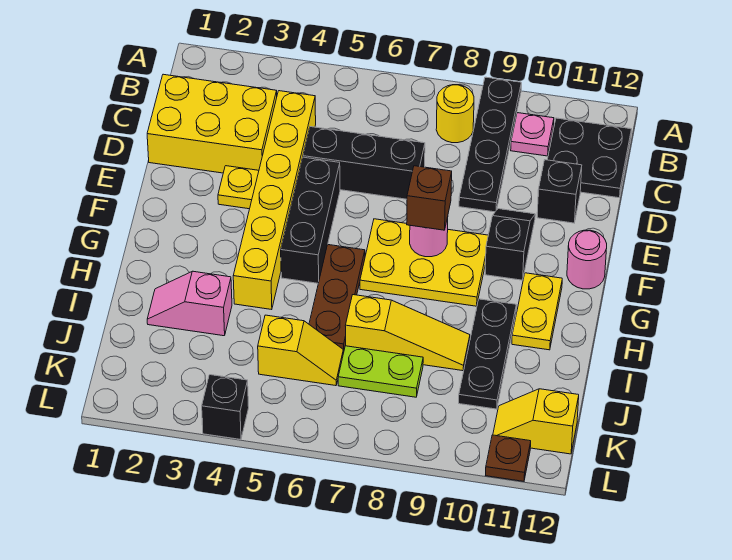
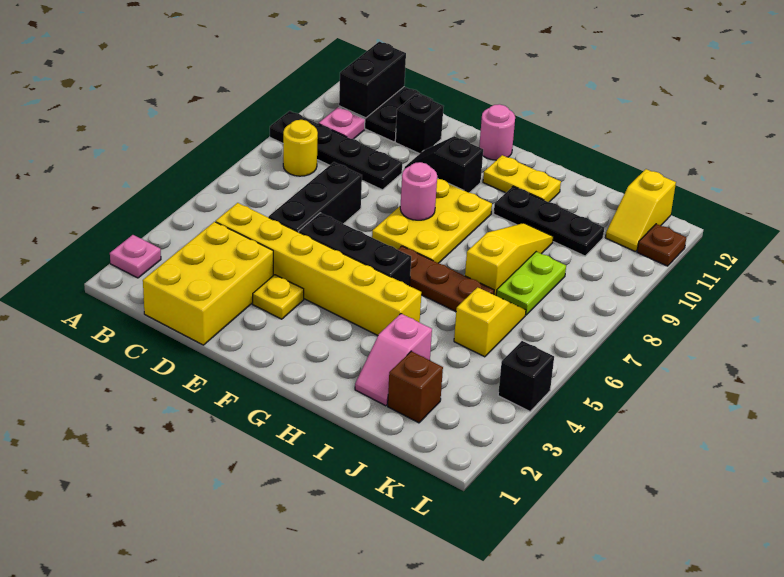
none -> pink 1x1 plate [110,235,161,278]
none -> black 1x2 brick [339,42,406,118]
brown 1x1 brick [407,166,452,230] -> brown 1x1 brick moved to [388,351,443,423]

